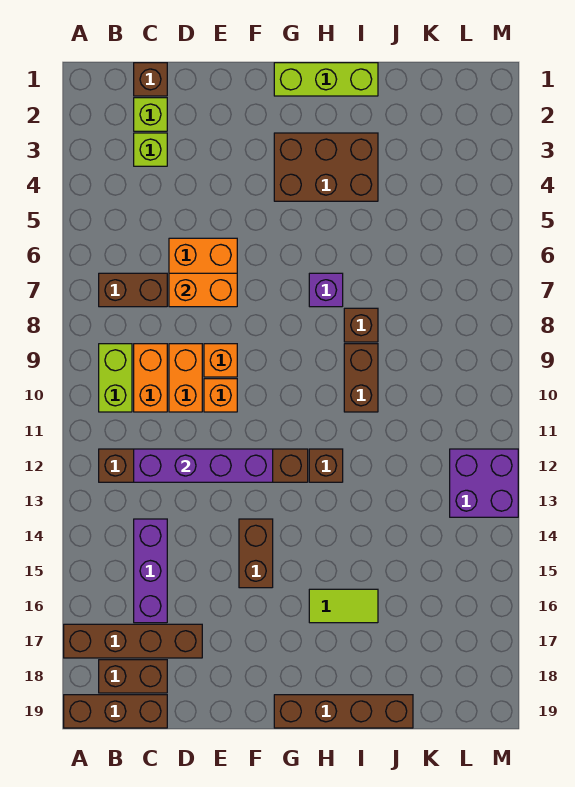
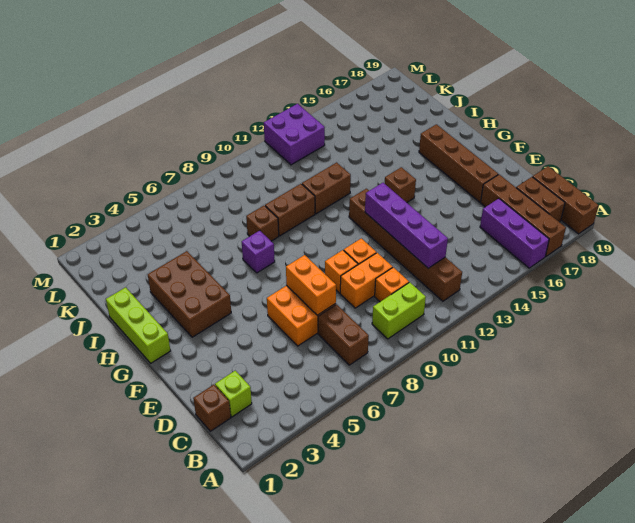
lime 1x1 brick [134,133,167,166] -> none
orange 1x2 brick [134,344,167,412] -> orange 1x1 brick [375,267,409,302]
purple 1x3 brick [134,519,167,623] -> purple 1x3 brick turned to [480,199,549,268]
brown 1x2 brick [239,519,273,588] -> brown 1x2 brick moved to [302,162,351,214]
brown 1x4 brick [274,695,413,728] -> brown 1x4 brick moved to [419,124,498,202]
brown 1x1 brick [309,449,343,482] -> brown 1x1 brick moved to [385,167,416,203]
lime 1x2 tile [309,589,378,623] -> none

